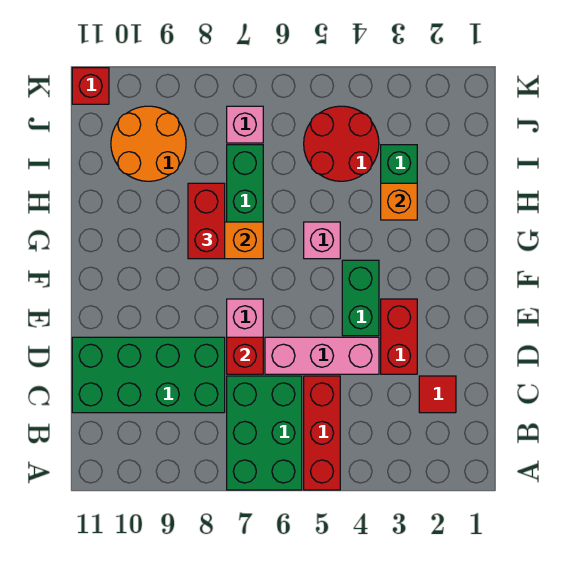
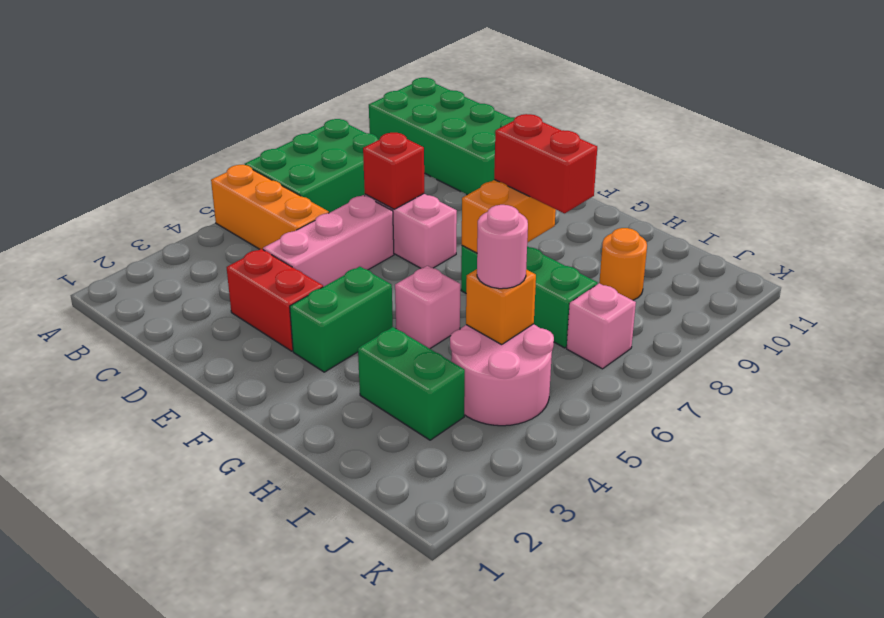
red 1x3 brick [304,376,340,490] -> orange 1x3 brick [211,165,329,249]
green 2x3 brick [227,376,302,490] -> green 2x3 brick turned to [245,119,379,213]
red 1x1 tile [419,376,456,413] -> none
green 2x4 brick [72,337,225,413] -> green 2x4 brick turned to [369,78,515,195]
green 1x2 brick [342,260,379,336] -> green 1x2 brick turned to [290,267,393,372]
orange 1x1 brick [381,183,417,220] -> orange 1x1 brick moved to [466,269,536,345]
red 2x2 round brick [304,106,379,181] -> pink 2x2 round brick [450,324,554,426]
none -> pink 1x1 round brick [477,205,528,289]
orange 2x2 round brick [111,106,186,181] -> orange 1x1 round brick [599,228,647,300]
red 1x1 brick [72,68,109,104] -> none

